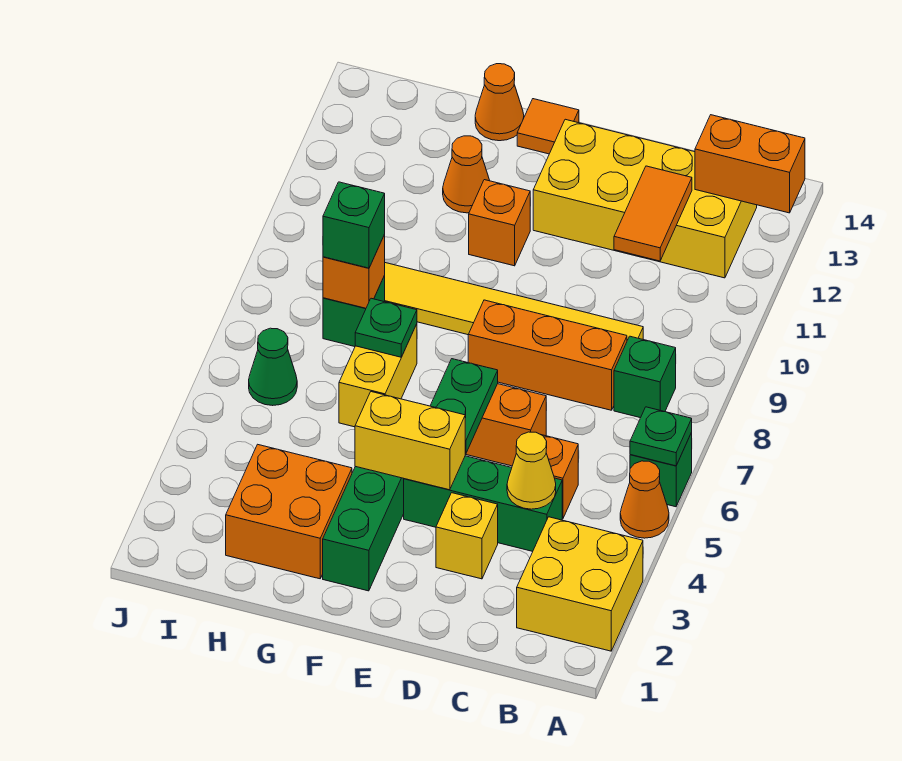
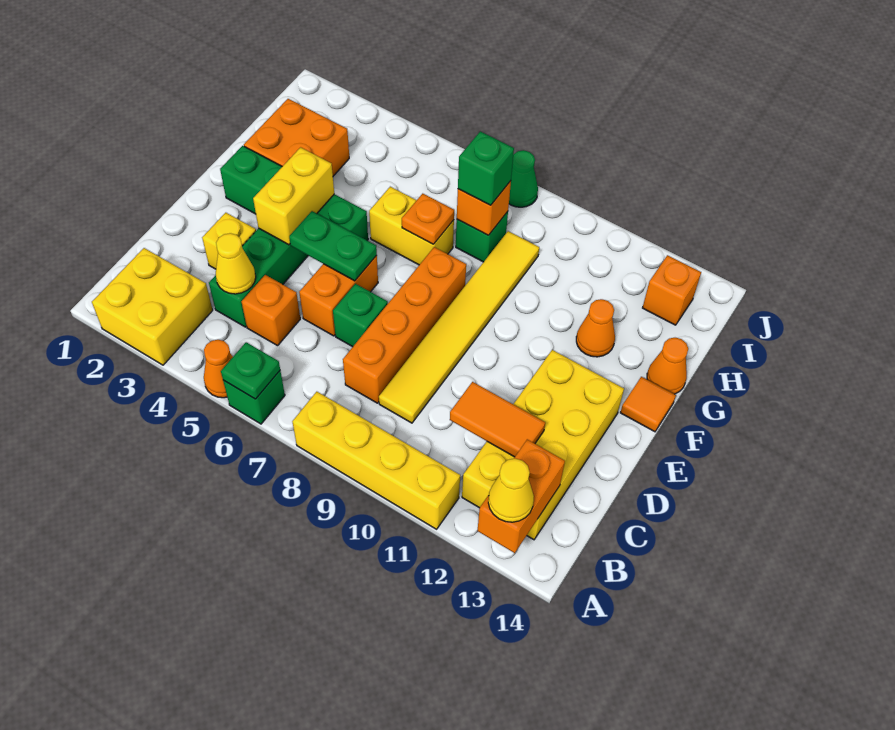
none -> yellow 1x4 brick [292,392,460,529]
none -> yellow 1x1 cone [488,459,534,522]
green 1x1 brick [614,336,676,418] -> green 1x1 brick moved to [333,284,388,347]
orange 1x3 brick [468,300,627,410] -> orange 1x4 brick [343,247,466,403]
orange 1x1 brick [469,180,530,266] -> orange 1x1 brick moved to [643,255,701,325]
green 1x1 plate [355,298,417,357] -> orange 1x1 plate [402,194,454,244]
green 1x1 cone [249,328,297,406] -> green 1x1 cone moved to [509,150,538,207]

